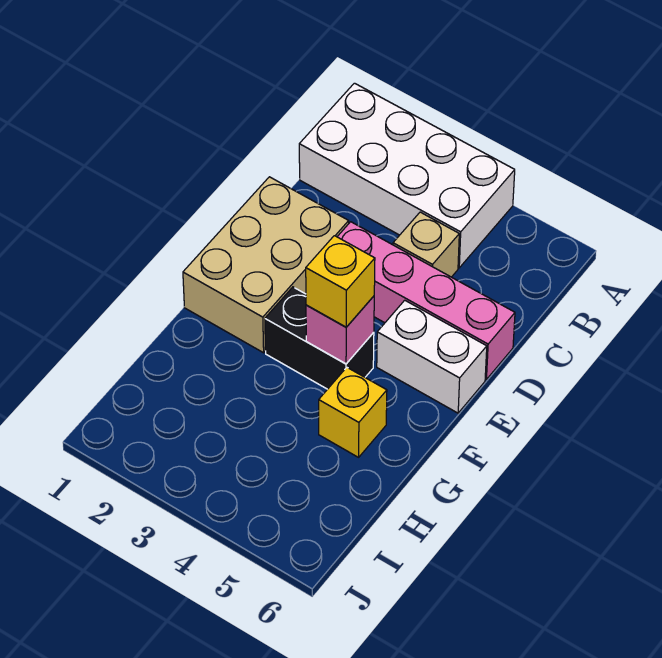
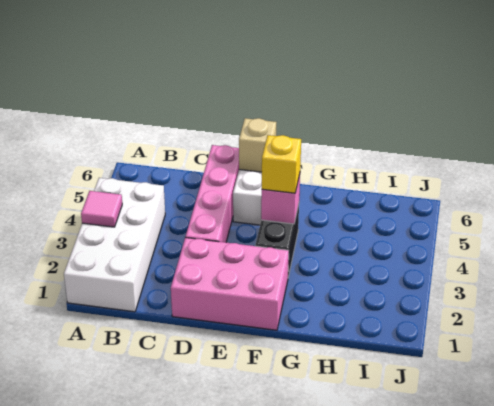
none -> pink 1x1 tile [81,191,122,227]
tan 1x1 brick [393,212,459,277] -> tan 1x1 brick moved to [239,118,276,172]
tan 2x3 brick [183,177,349,353] -> pink 2x3 brick [171,237,289,330]
yellow 1x1 brick [319,367,387,457] -> none

